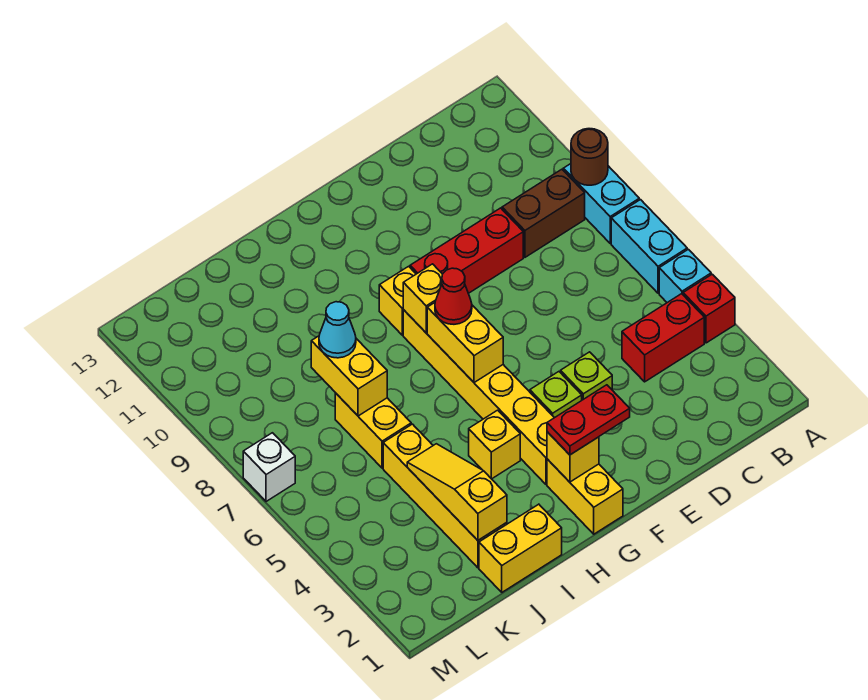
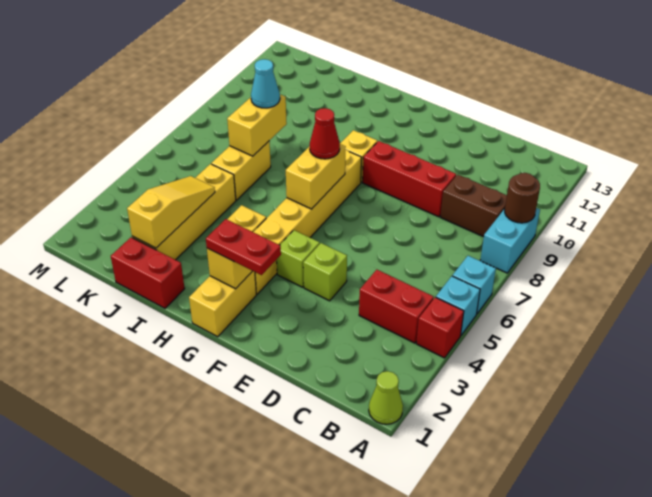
none -> lime 1x1 cone [369,371,403,424]
cyan 1x2 brick [611,200,687,293] -> cyan 1x1 brick [452,256,496,314]
yellow 1x1 brick [403,264,442,333] -> none
yellow 1x2 brick [479,504,562,592] -> red 1x2 brick [111,237,185,308]
white 1x1 brick [243,433,295,502] -> none

